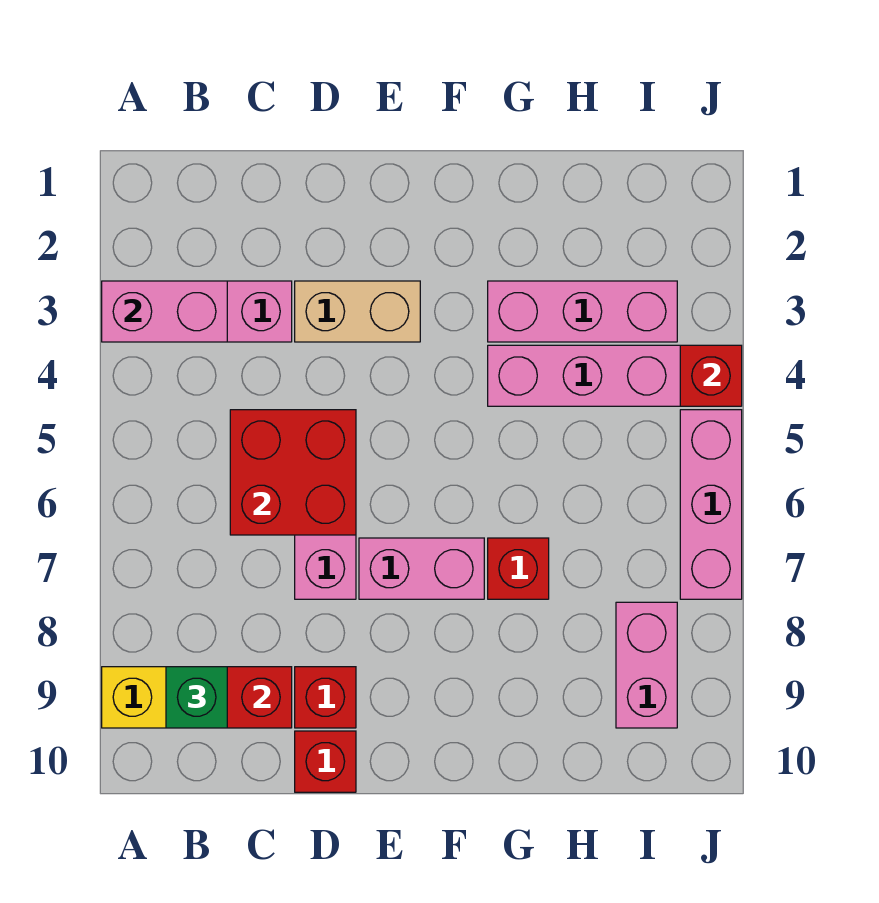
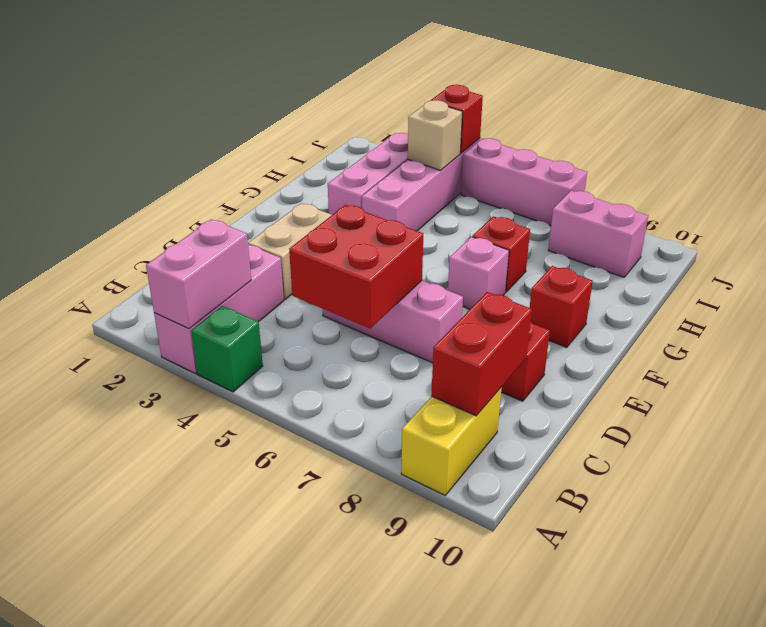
green 1x1 brick [166,667,227,728] -> green 1x1 brick moved to [191,306,263,392]
red 1x1 brick [295,731,356,792] -> red 1x1 brick moved to [530,266,593,348]
pink 1x2 brick [359,538,484,599] -> pink 1x1 brick [448,237,509,309]
none -> tan 1x1 brick [408,100,462,170]

